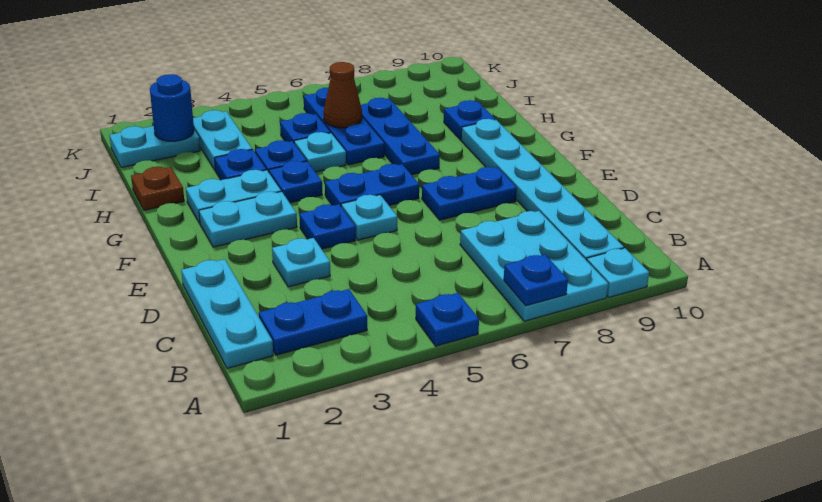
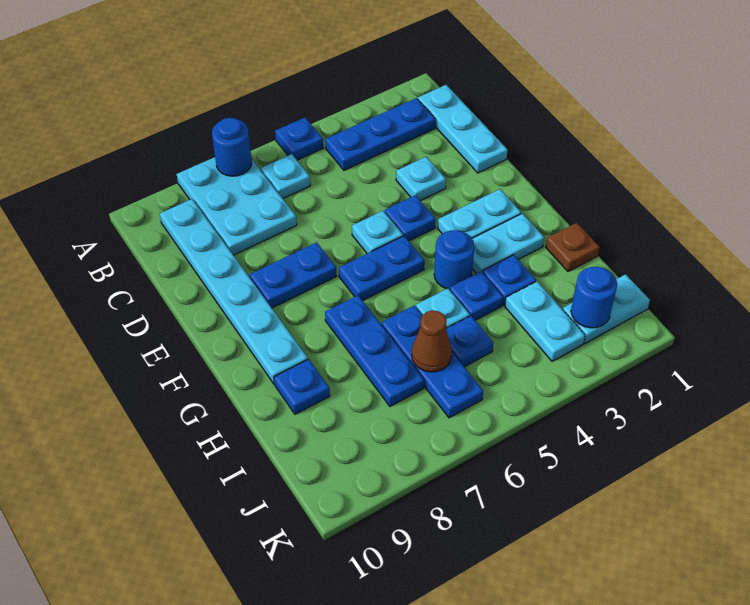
blue 1x1 plate [504,254,568,306] -> blue 1x1 round brick [212,118,252,176]
cyan 1x1 plate [587,248,649,297] -> cyan 1x1 plate moved to [261,154,310,198]
blue 1x2 plate [259,289,367,355] -> blue 1x3 plate [325,98,435,170]
blue 1x1 plate [269,161,322,203] -> blue 1x1 round brick [434,230,475,289]

